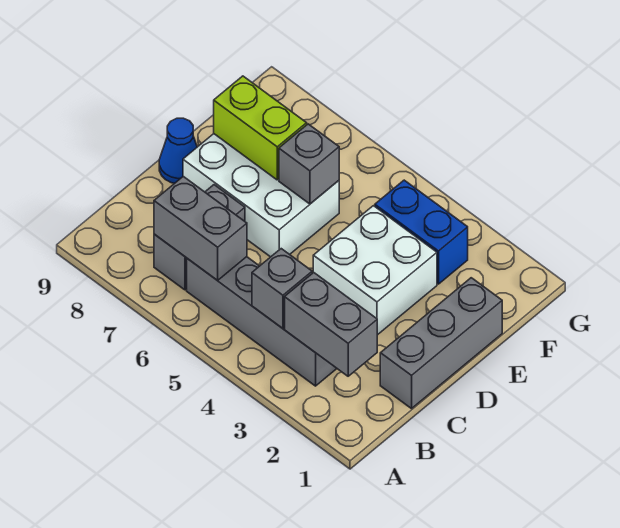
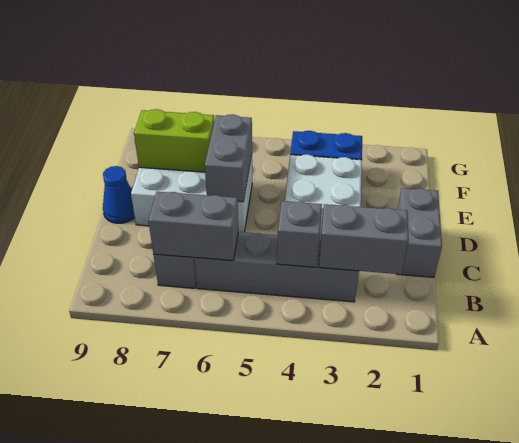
grey 1x3 brick [380,278,502,409] -> grey 1x2 brick [397,188,442,277]
grey 1x1 brick [279,124,339,204] -> grey 1x2 brick [205,114,252,202]

